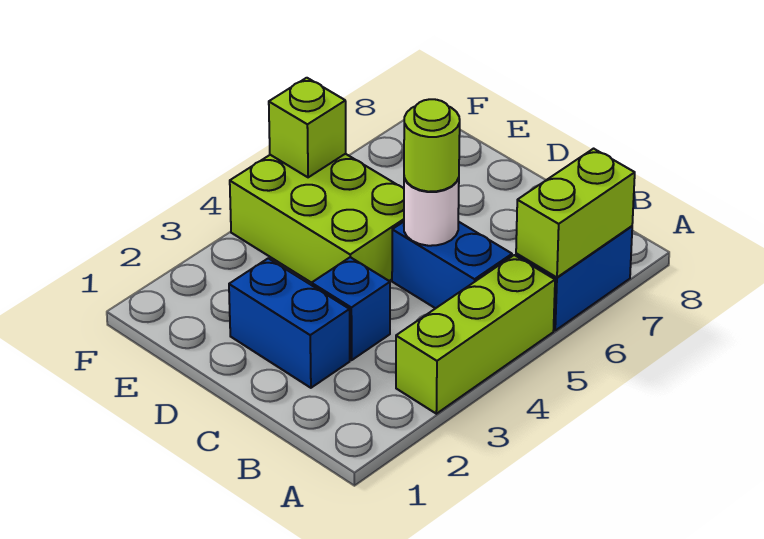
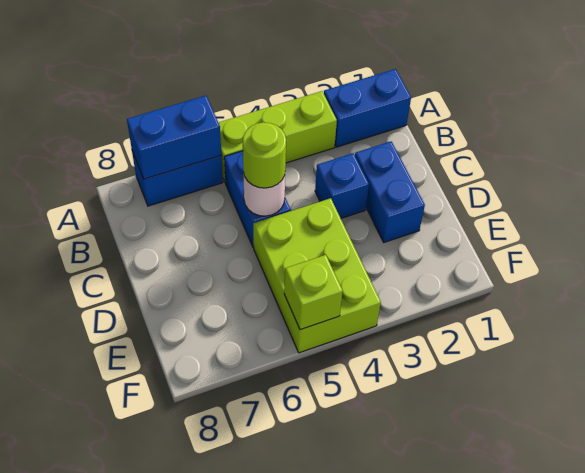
none -> blue 1x2 brick [324,69,411,147]
lime 1x2 brick [516,149,635,277] -> blue 1x2 brick [127,96,221,179]

